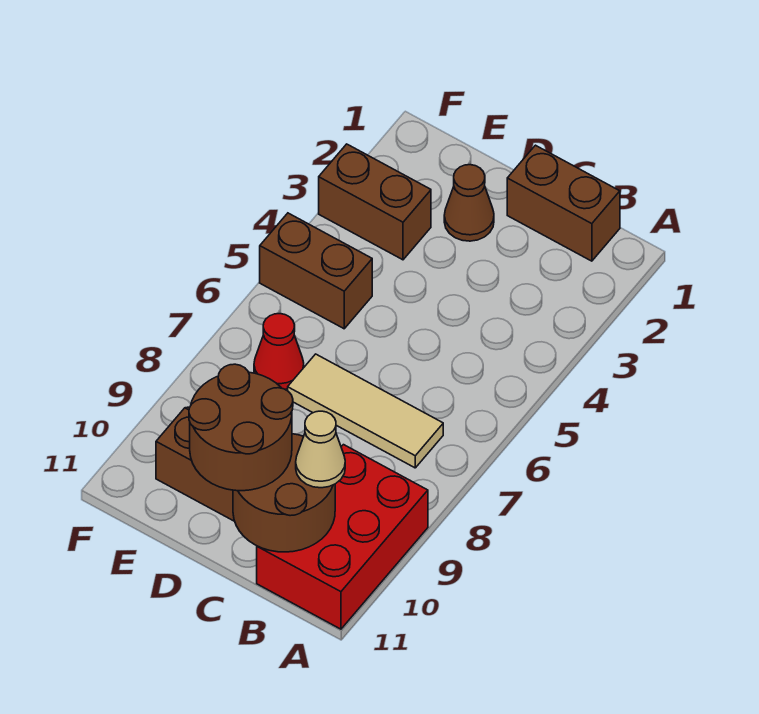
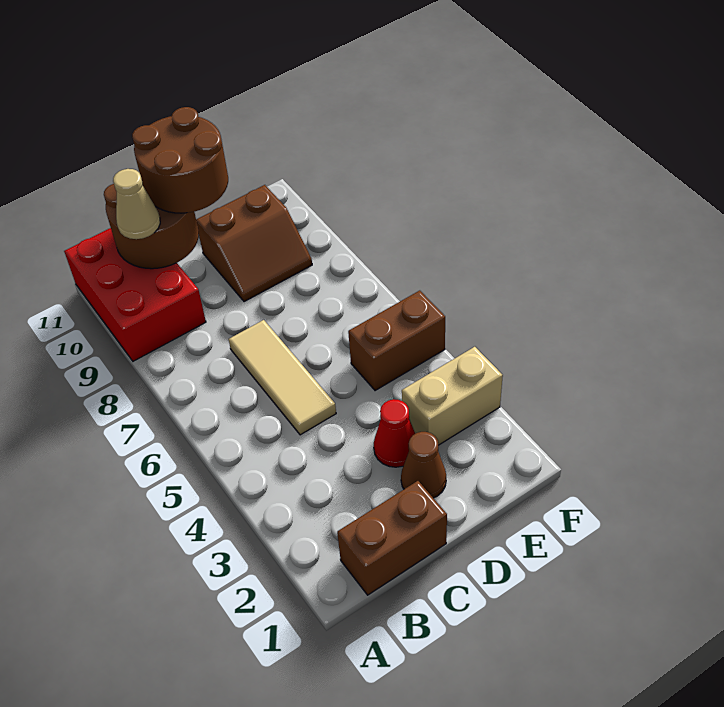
tan 1x3 tile [288,354,443,468] -> tan 1x3 tile turned to [229,320,336,435]
brown 1x2 brick [319,144,431,260] -> tan 1x2 brick [402,347,503,445]
red 1x1 cone [254,314,304,389] -> red 1x1 cone moved to [374,399,415,467]

